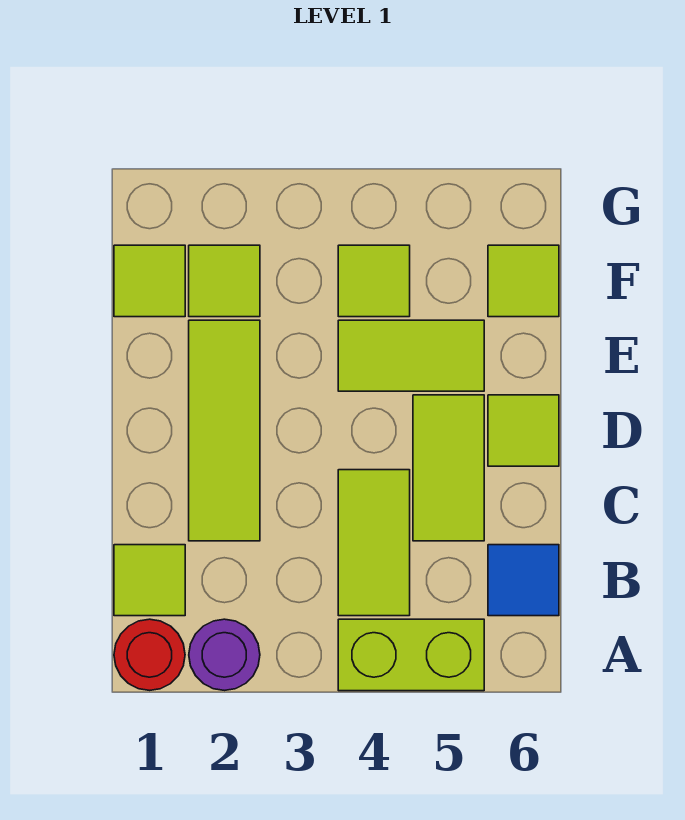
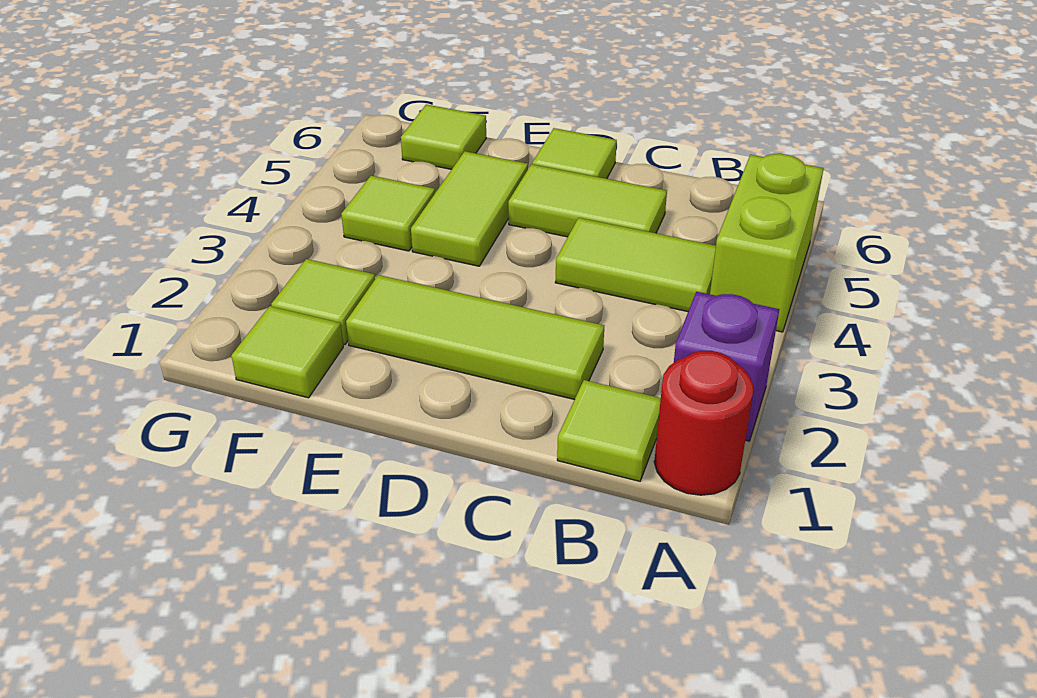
purple 1x1 round brick [189,619,260,690] -> purple 1x1 brick [674,292,779,441]
blue 1x1 tile [488,545,559,616] -> none

